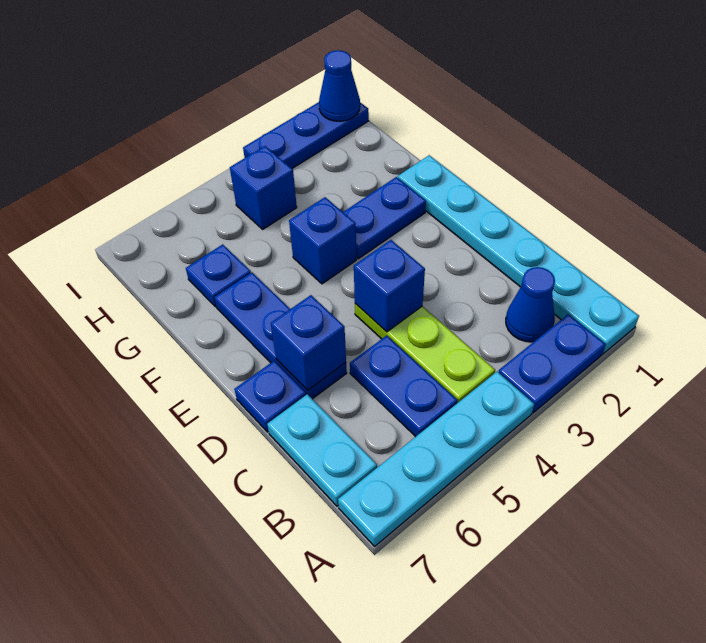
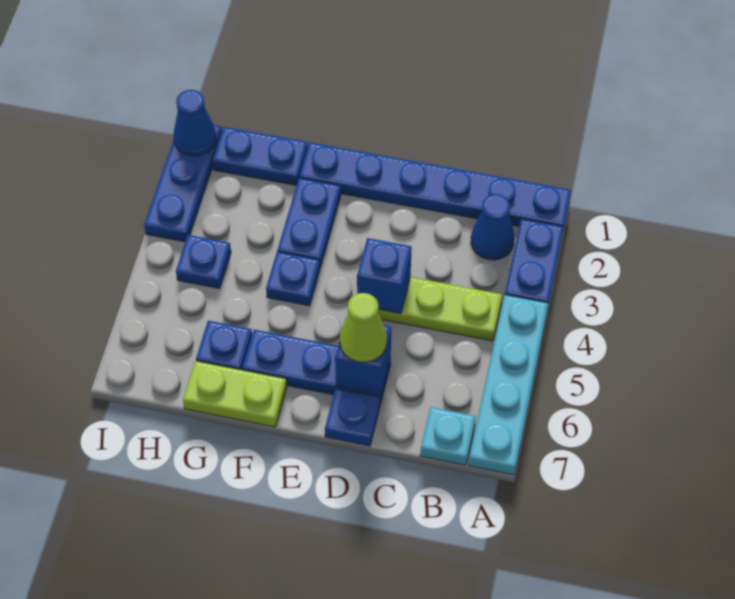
cyan 1x6 plate [398,155,639,354] -> blue 1x6 plate [299,142,571,226]
blue 1x2 plate [350,336,457,437] -> blue 1x2 plate moved to [212,127,308,185]
cyan 1x2 plate [267,394,377,506] -> cyan 1x1 plate [420,407,476,465]
none -> lime 1x1 cone [340,293,387,362]
blue 1x1 brick [289,197,356,284] -> blue 1x1 plate [266,252,320,306]
none -> lime 1x2 plate [183,361,287,427]
blue 1x1 brick [230,146,297,229] -> blue 1x1 plate [176,235,231,288]

